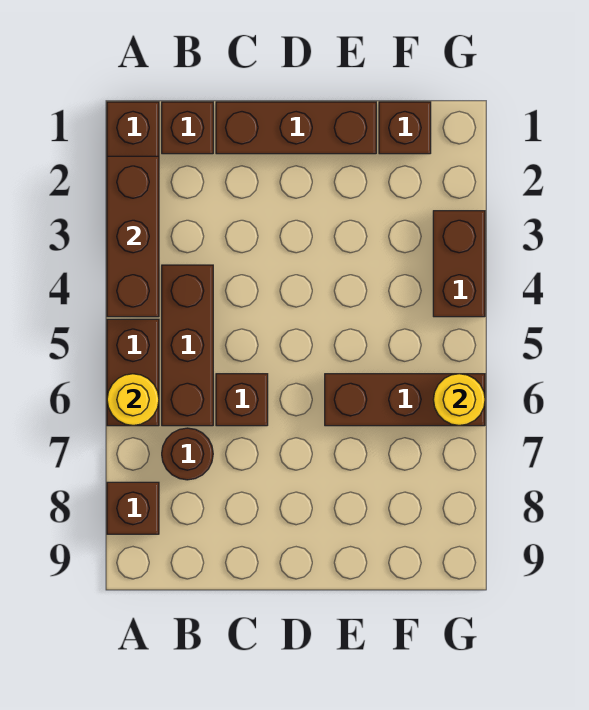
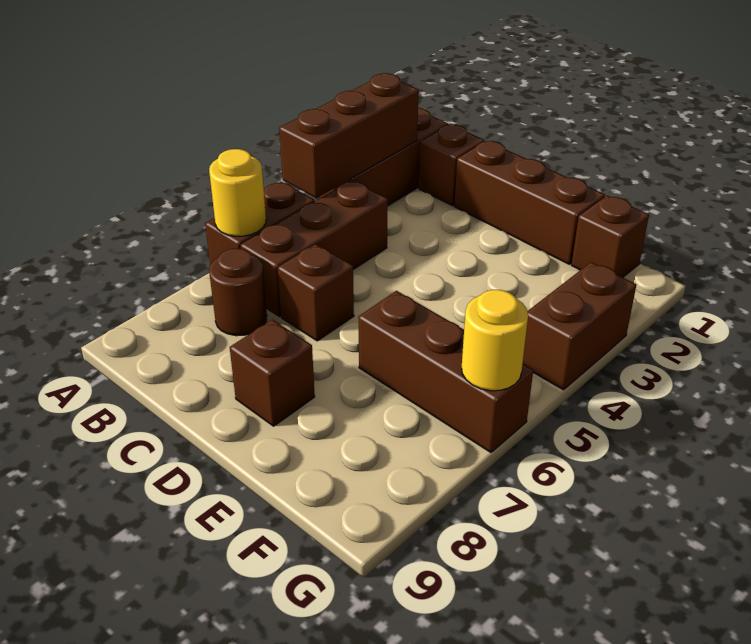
brown 1x1 brick [107,482,159,534] -> brown 1x1 brick moved to [230,320,315,426]

